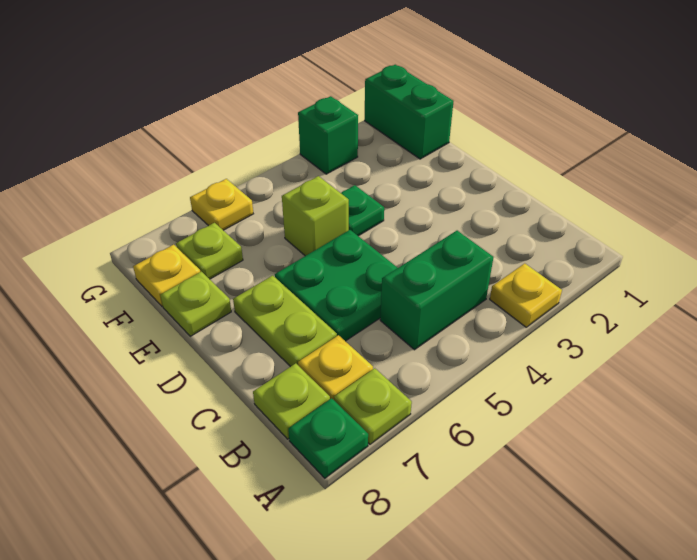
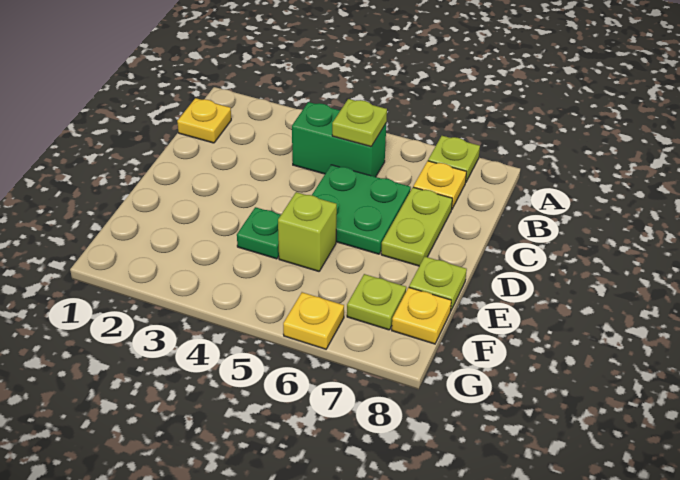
yellow 1x1 plate [490,263,562,327] -> yellow 1x1 plate moved to [177,98,231,143]
green 1x1 plate [288,398,368,478] -> none
lime 1x1 plate [253,363,330,439] -> lime 1x1 plate moved to [332,99,387,147]
green 1x2 brick [365,65,454,159] -> none
green 1x1 brick [298,96,358,174] -> none

